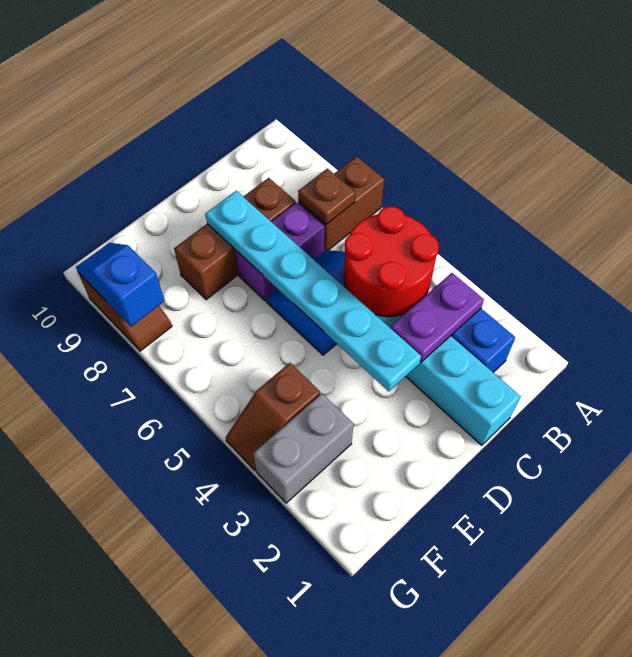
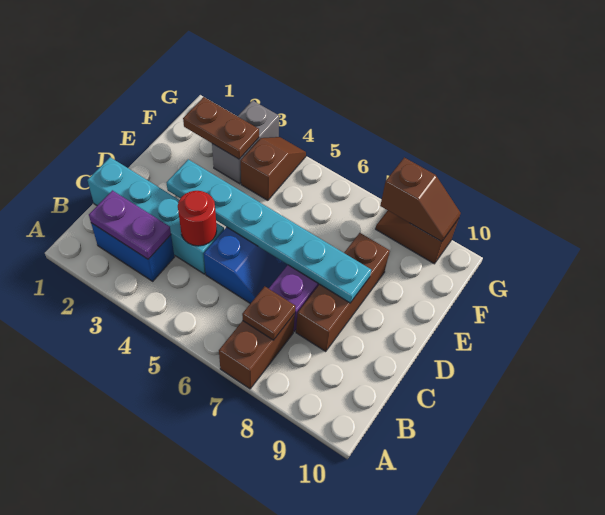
purple 1x2 plate [390,273,484,362] -> purple 1x2 plate turned to [89,190,171,259]
red 2x2 round brick [344,206,439,317] -> red 1x1 round brick [178,191,217,246]
none -> brown 1x2 plate [183,97,259,159]
blue 1x2 slope [76,243,164,326] -> brown 1x2 slope [380,157,461,242]

